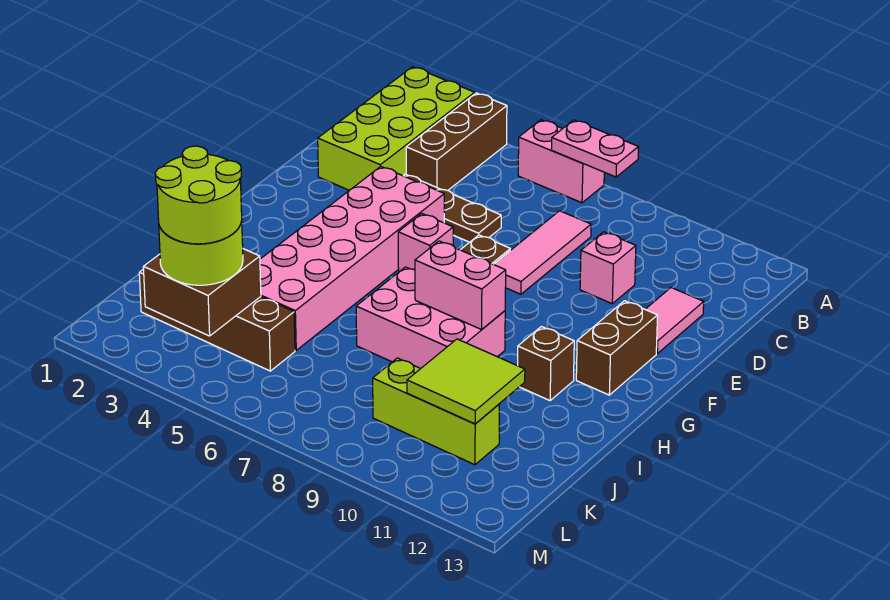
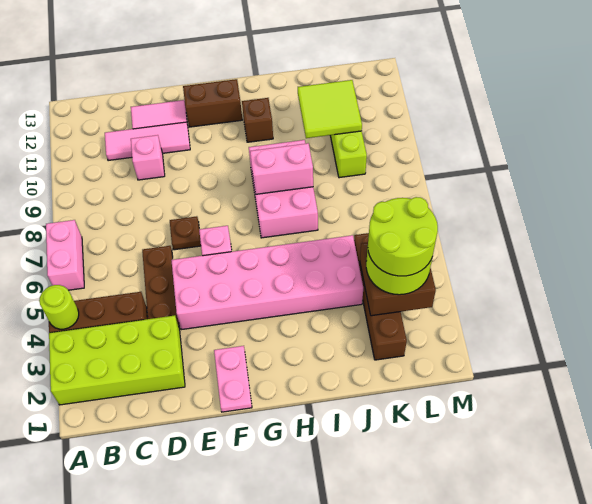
none -> lime 1x1 round brick [39,285,79,329]
pink 1x2 plate [551,120,639,177] -> pink 1x2 plate moved to [214,346,252,412]
pink 1x3 tile [494,211,591,294] -> pink 1x3 tile moved to [105,122,190,161]
pink 1x2 brick [415,241,506,329] -> pink 1x2 brick turned to [250,143,313,194]

